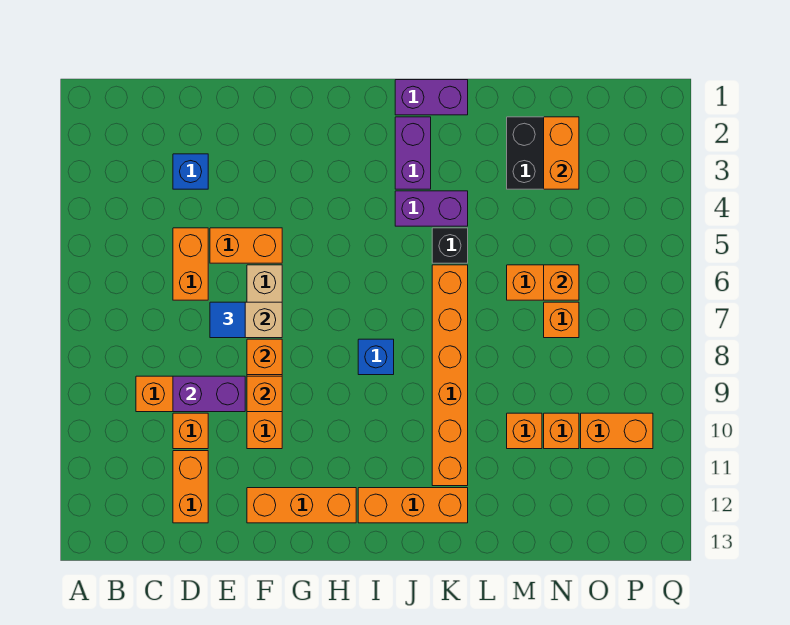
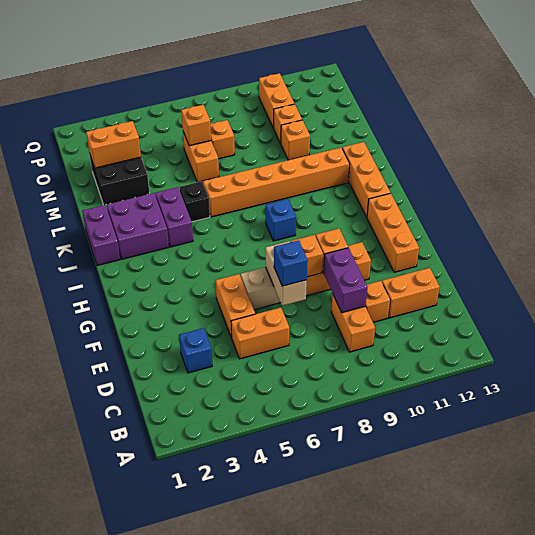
blue 1x1 tile [210,302,245,338] -> blue 1x1 brick [274,240,308,286]
purple 1x2 brick [395,117,431,189] -> purple 2x2 brick [107,193,169,259]

